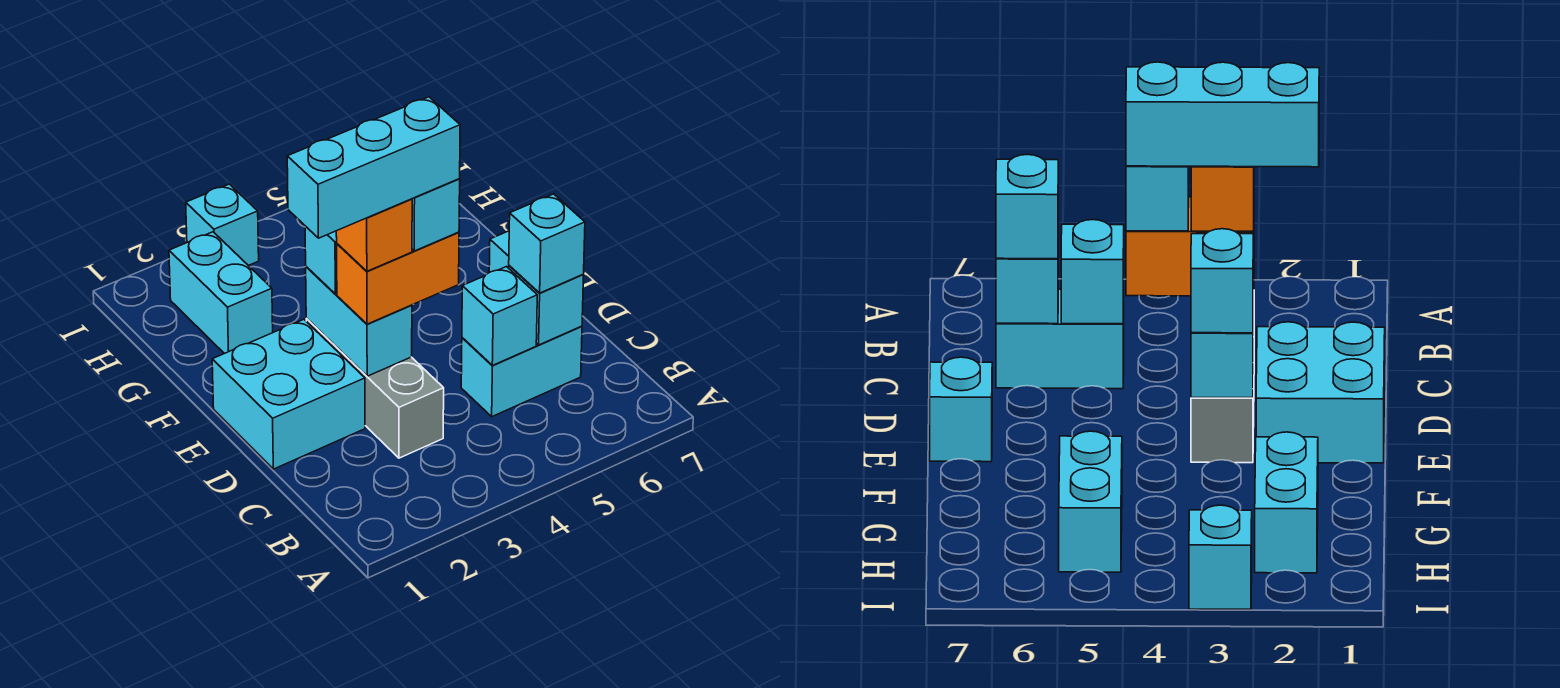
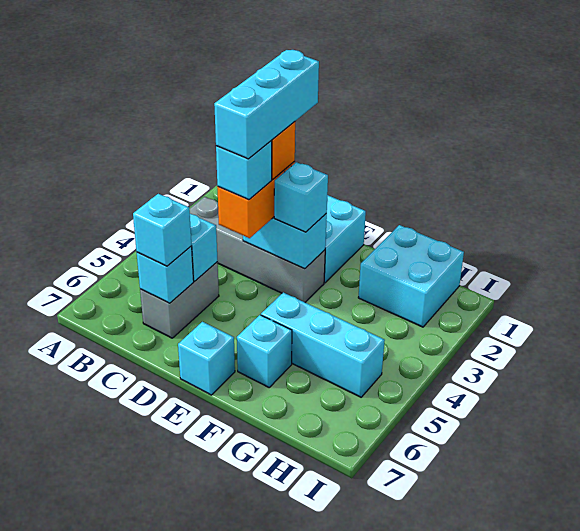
grey 1x3 brick [306,319,444,458] -> grey 1x4 brick [189,197,325,302]
cyan 1x2 brick [461,326,582,417] -> grey 1x2 brick [140,262,219,338]
cyan 1x2 brick [169,232,273,354] -> cyan 2x2 brick [358,225,464,327]
cyan 1x2 brick [1059,431,1122,572] -> cyan 1x3 brick [261,292,385,397]
cyan 1x1 brick [186,184,259,266] -> cyan 1x1 brick moved to [237,315,292,387]

